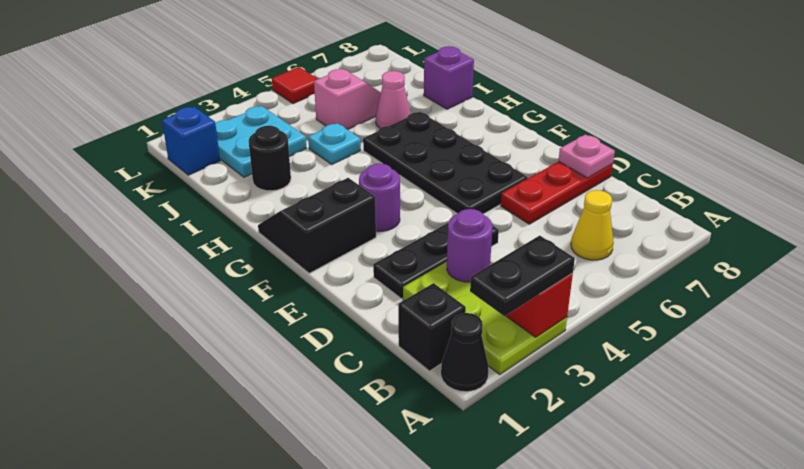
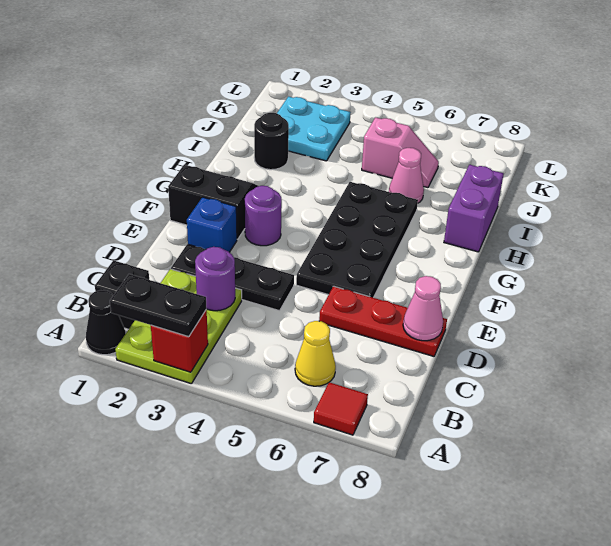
pink 1x1 plate [559,134,615,178] -> pink 1x1 cone [403,276,443,341]
cyan 1x1 plate [308,123,361,164] -> none
purple 1x1 brick [424,46,474,109] -> purple 1x2 brick [444,165,504,252]
blue 1x1 brick [162,106,220,175] -> blue 1x1 brick moved to [187,197,237,252]
red 1x1 tile [272,67,318,104] -> red 1x1 tile moved to [314,382,368,435]

